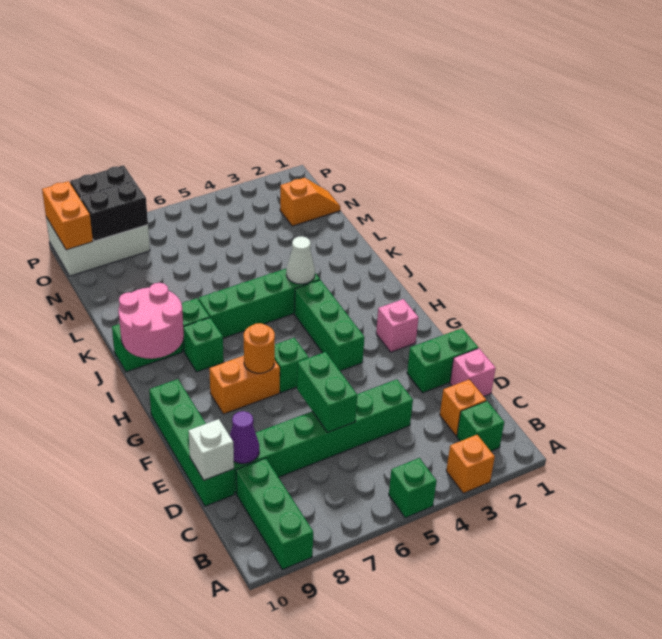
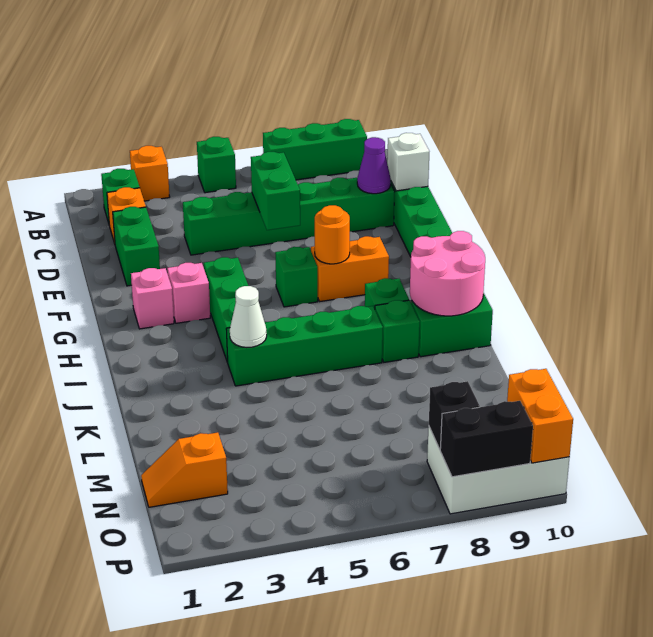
green 1x3 brick [236,458,313,570] -> green 1x3 brick turned to [263,119,367,180]
pink 1x1 brick [450,348,496,396] -> pink 1x1 brick moved to [167,263,210,323]
green 1x2 brick [407,328,478,393] -> green 1x2 brick turned to [113,207,160,286]
black 1x2 brick [81,182,148,241] -> black 1x1 brick [429,381,480,449]

